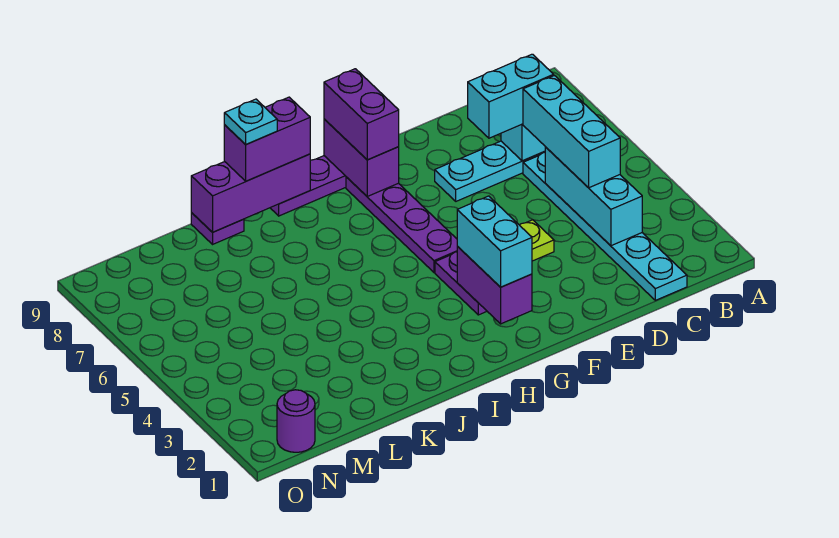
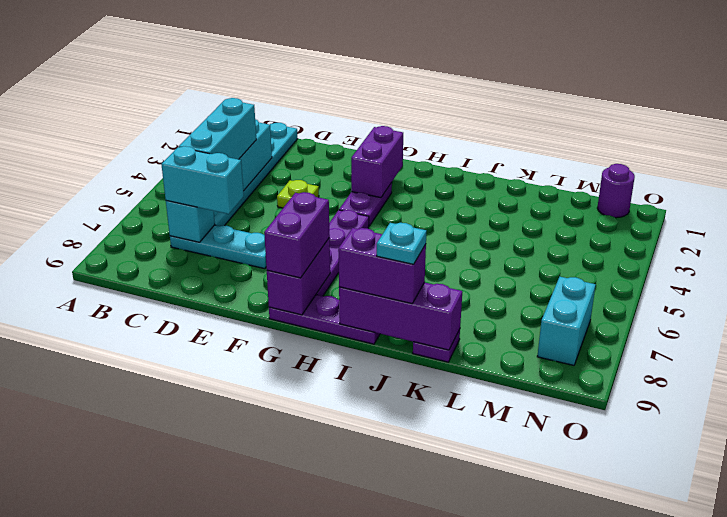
cyan 1x2 brick [457,196,532,287] -> cyan 1x2 brick moved to [537,277,596,365]

